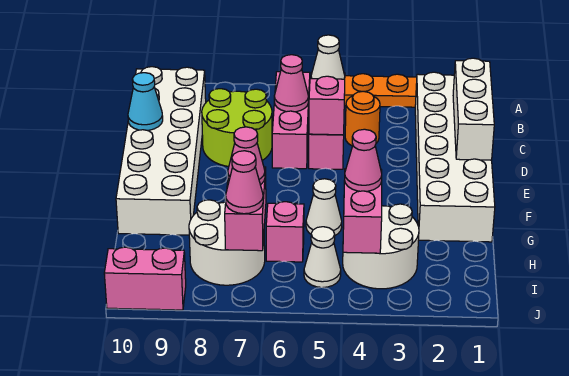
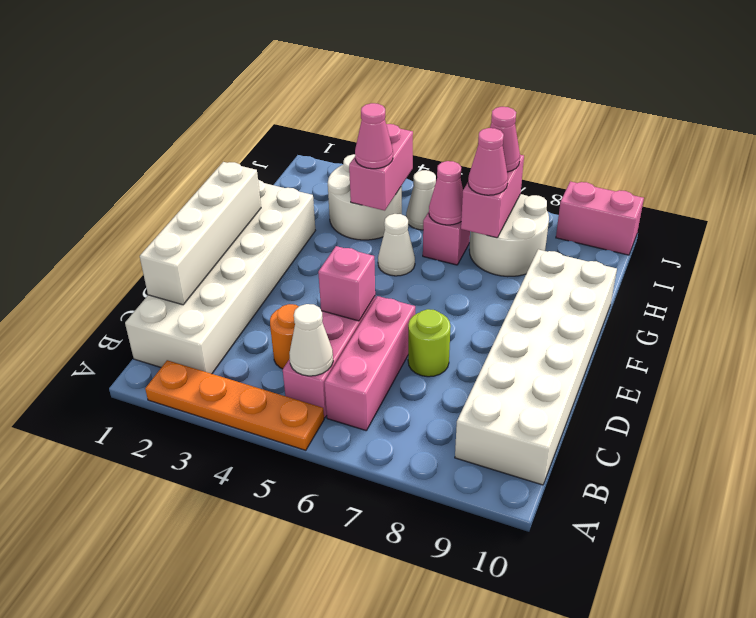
white 1x3 brick [453,58,494,160] -> white 1x4 brick [140,162,261,305]
pink 1x1 cone [274,55,309,112] -> pink 1x1 cone moved to [429,161,463,225]
lime 2x2 round brick [202,89,272,167] -> lime 1x1 round brick [408,309,451,377]
cyan 1x1 cone [128,73,163,130] -> none

